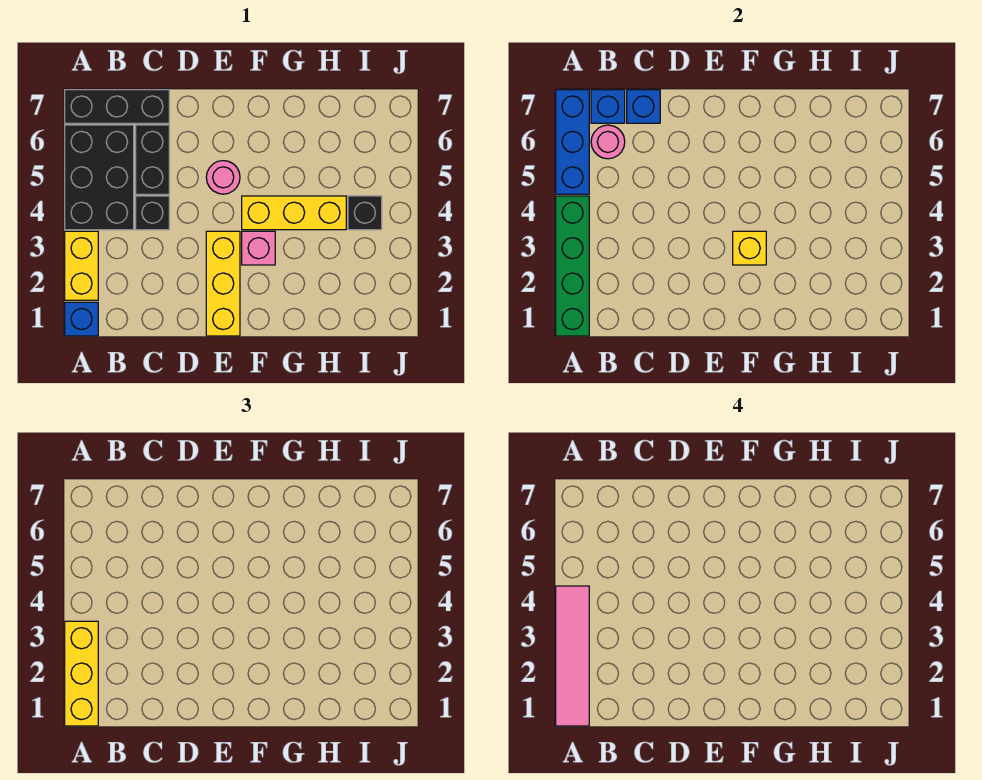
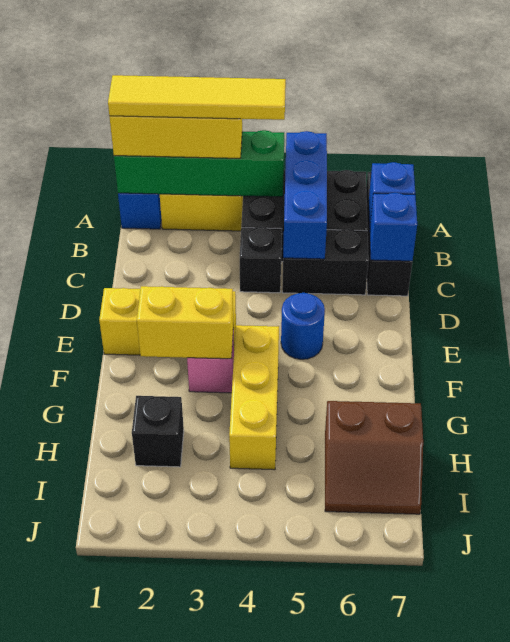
pink 1x4 tile [556,586,589,726] -> yellow 1x4 tile [108,75,286,120]
blue 1x3 brick [556,90,589,194] -> blue 1x3 brick turned to [283,131,327,259]
pink 1x1 round brick [591,125,625,159] -> none
pink 1x1 round brick [206,161,240,194] -> blue 1x1 round brick [281,293,325,359]
yellow 1x1 brick [733,231,766,265] -> yellow 1x2 brick [137,286,233,359]
none -> brown 2x2 slope [325,401,423,514]
black 1x1 brick [348,196,382,230] -> black 1x1 brick moved to [132,396,184,467]

